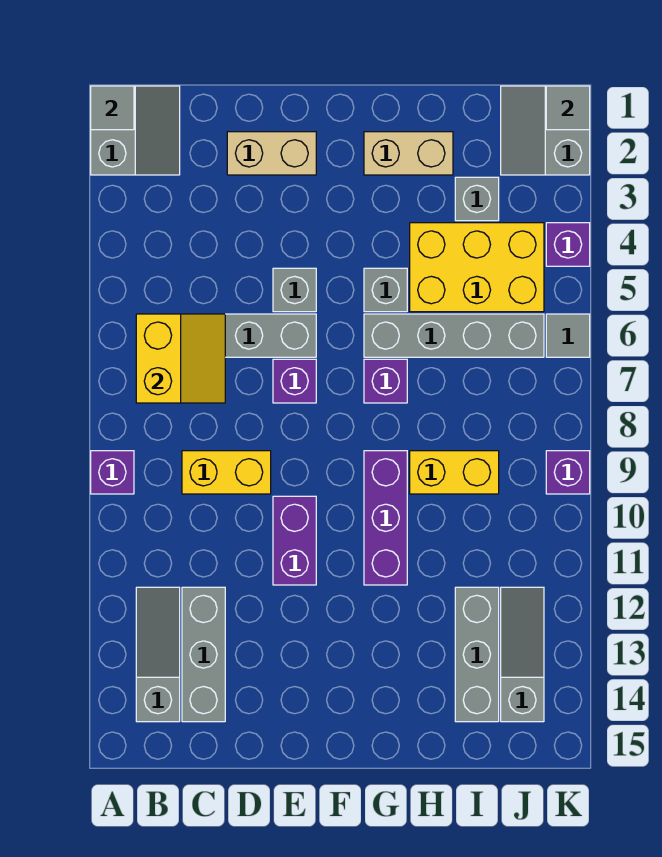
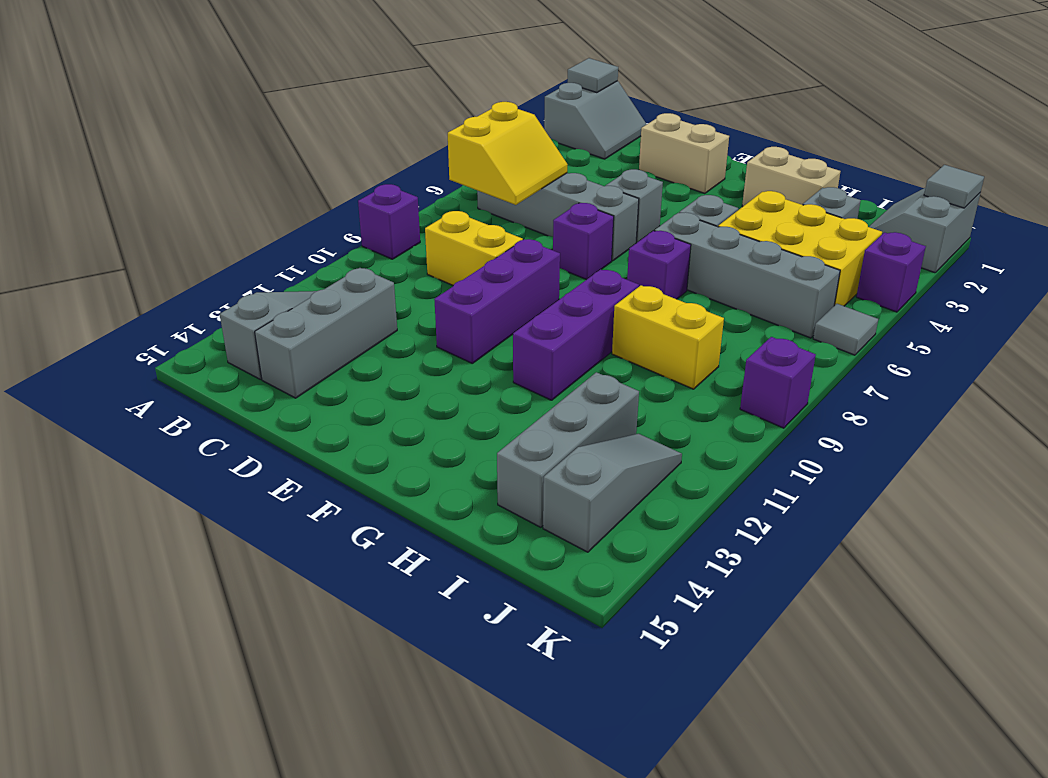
purple 1x2 brick [273,496,316,585] -> purple 1x3 brick [434,239,560,363]

